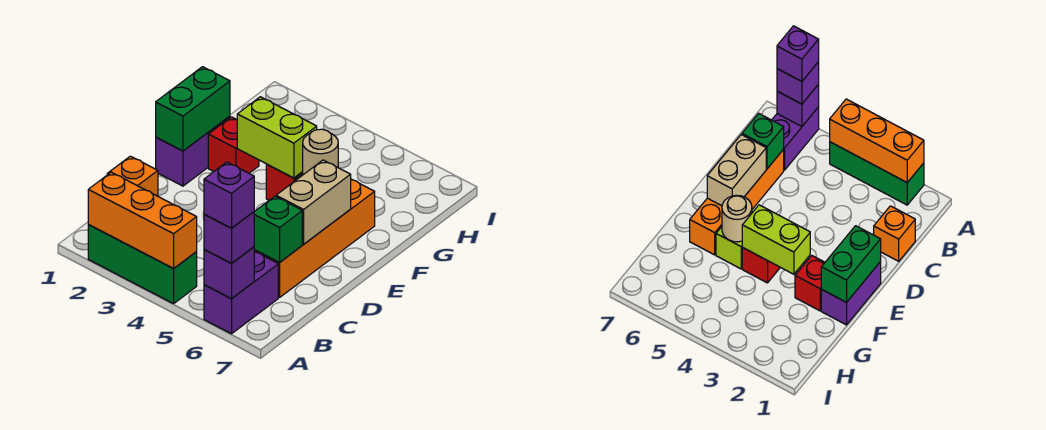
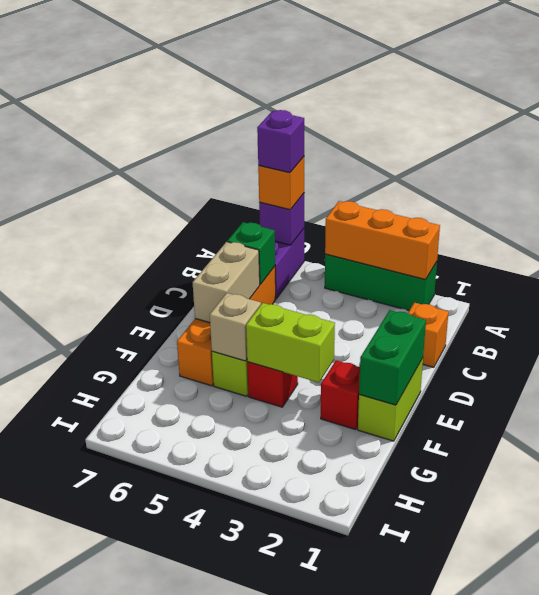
purple 1x1 brick [204,212,254,264] -> orange 1x1 brick [258,157,304,210]
purple 1x2 brick [156,116,230,186] -> lime 1x2 brick [358,358,423,441]
tan 1x1 round brick [303,129,338,175] -> tan 1x1 brick [210,293,261,361]

